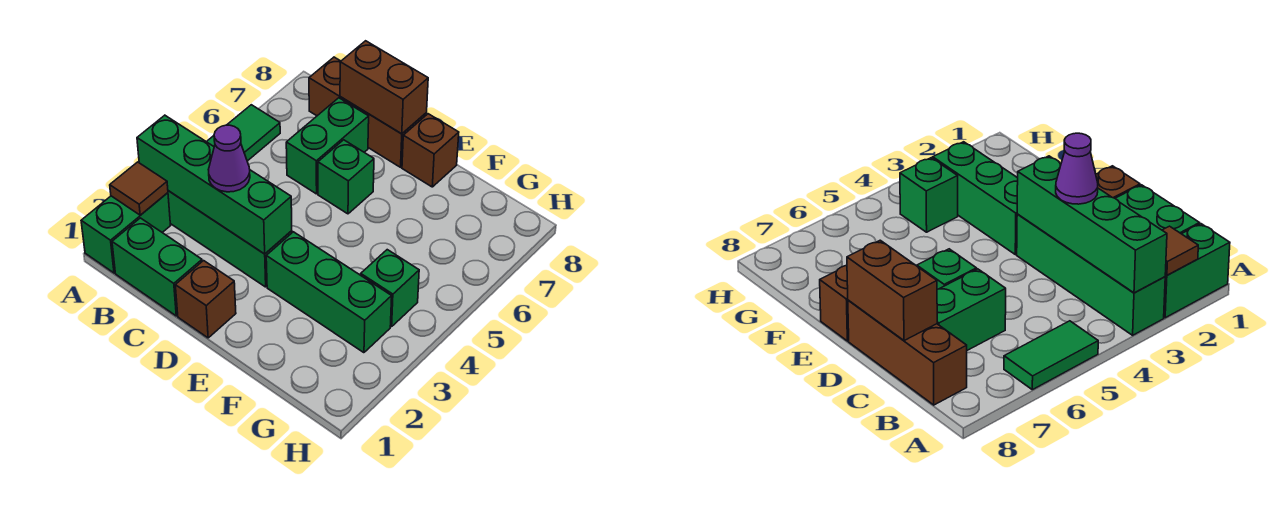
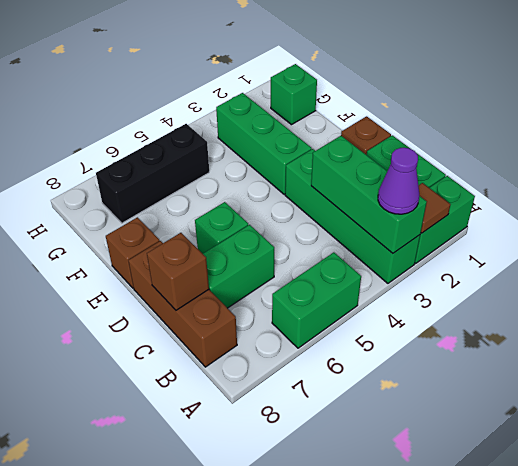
green 1x4 brick [137,115,292,254] -> green 1x3 brick [311,136,427,253]
green 1x2 tile [207,105,280,161] -> green 1x2 brick [272,252,361,348]
purple 1x1 cone [208,125,250,192] -> purple 1x1 cone moved to [378,148,419,214]
brown 1x2 brick [340,41,428,134] -> brown 1x1 brick [147,233,209,310]
green 1x1 brick [361,250,419,327] -> green 1x1 brick moved to [271,64,317,125]
none -> black 1x3 brick [96,124,209,223]

